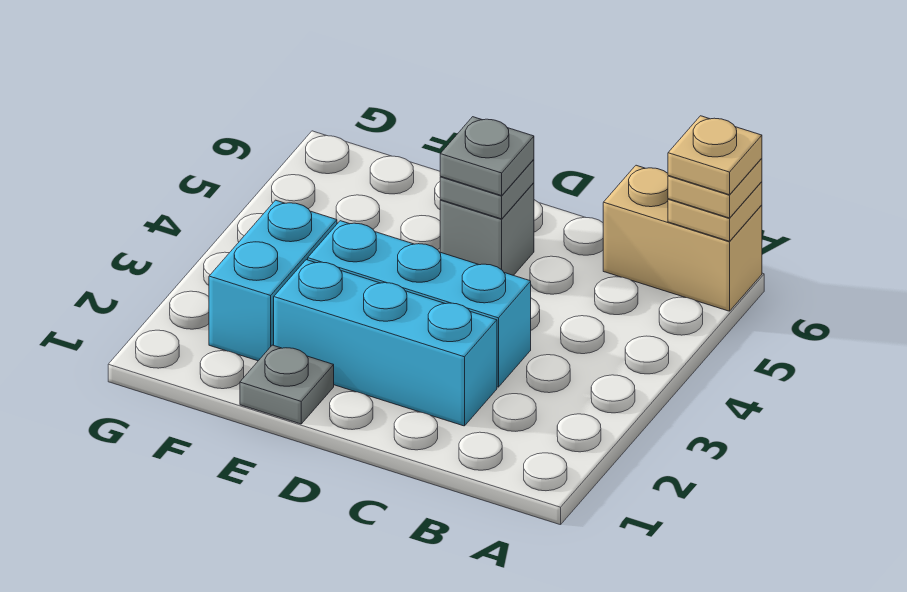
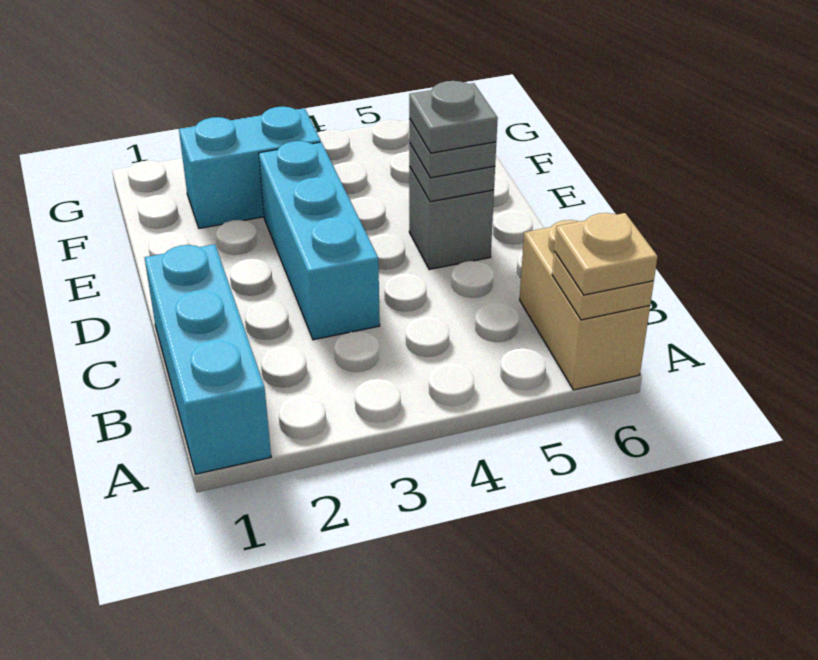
tan 1x1 plate [668,116,762,195] -> none
cyan 1x3 brick [274,260,497,426] -> cyan 1x3 brick moved to [144,244,271,474]
grey 1x1 plate [240,345,334,424] -> grey 1x1 plate moved to [409,81,498,153]

